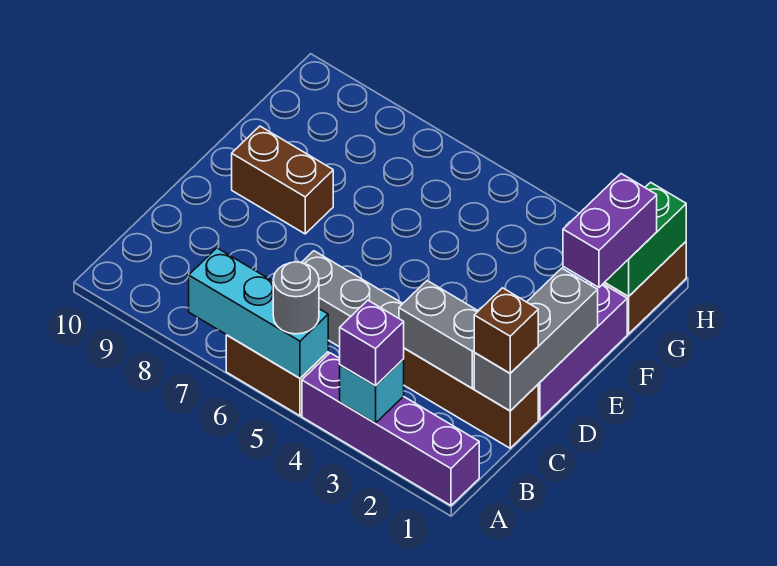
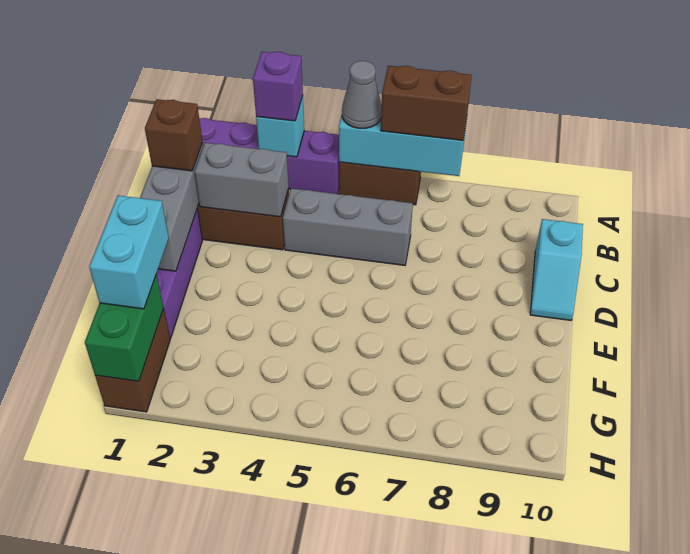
grey 1x1 round brick [273,262,319,334] -> grey 1x1 cone [342,61,382,128]
none -> cyan 1x2 slope [530,219,583,320]
brown 1x2 brick [232,126,333,234] -> brown 1x2 brick moved to [381,66,472,140]
purple 1x2 brick [563,174,657,287] -> cyan 1x2 brick [89,195,169,309]

